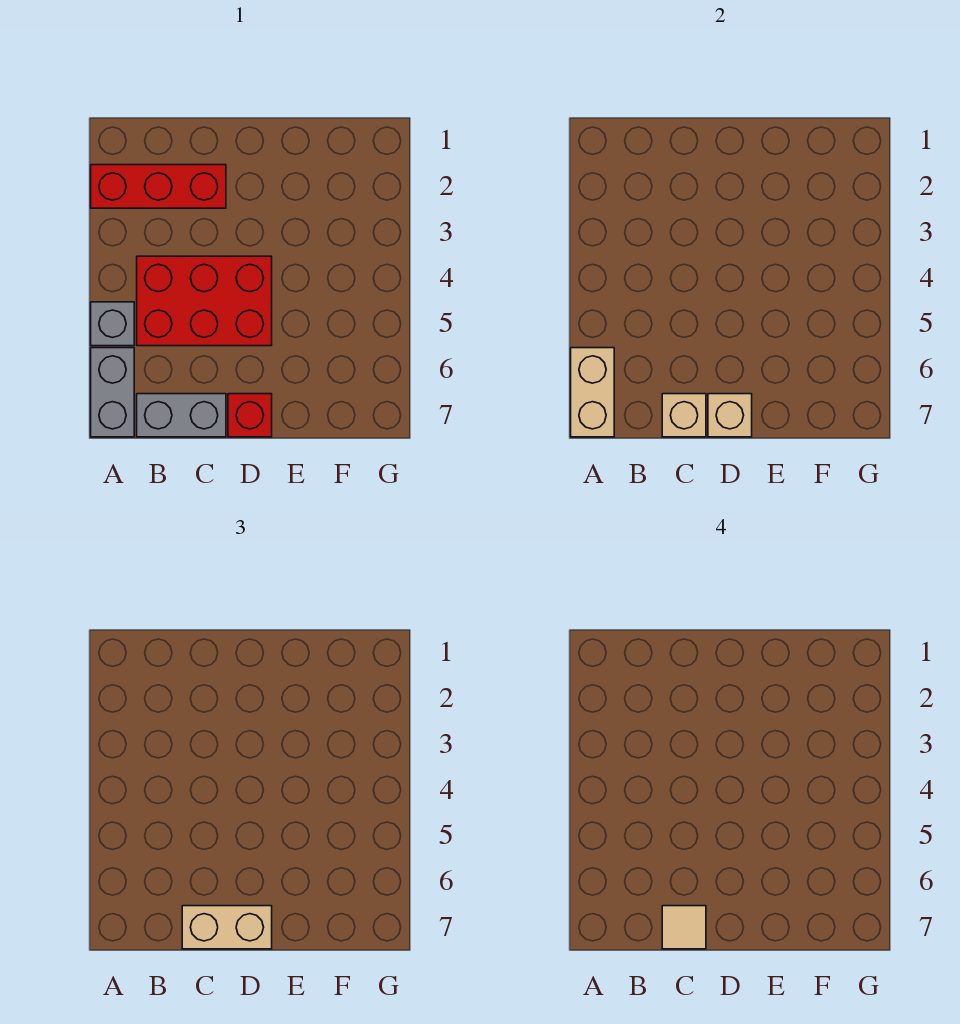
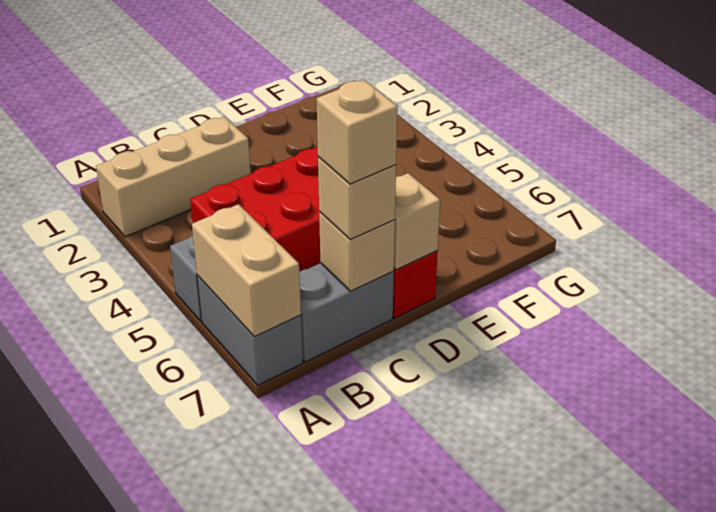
red 1x3 brick [91,165,226,208] -> tan 1x3 brick [96,117,251,237]
tan 1x2 brick [182,906,272,949] -> tan 1x1 brick [318,157,396,240]
tan 1x1 tile [662,906,706,949] -> tan 1x1 brick [316,80,398,184]

